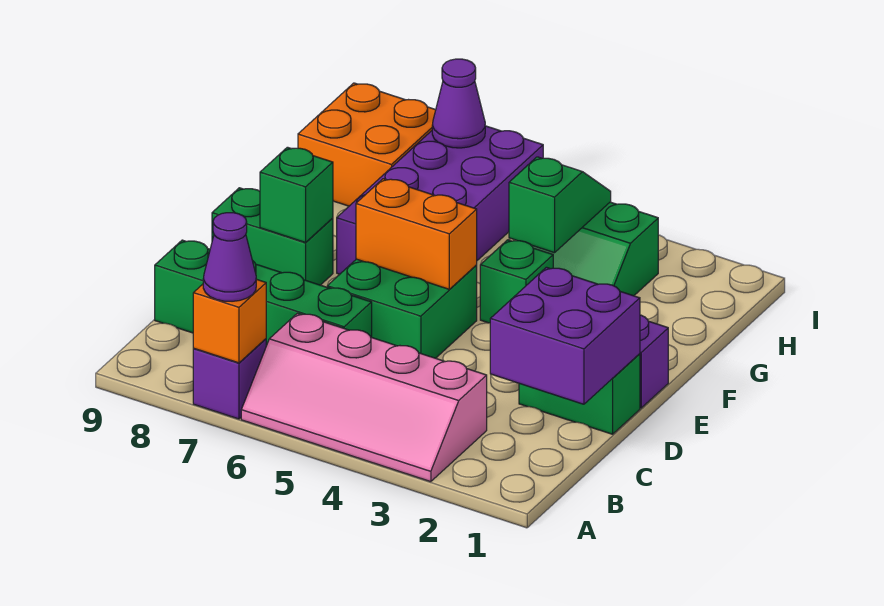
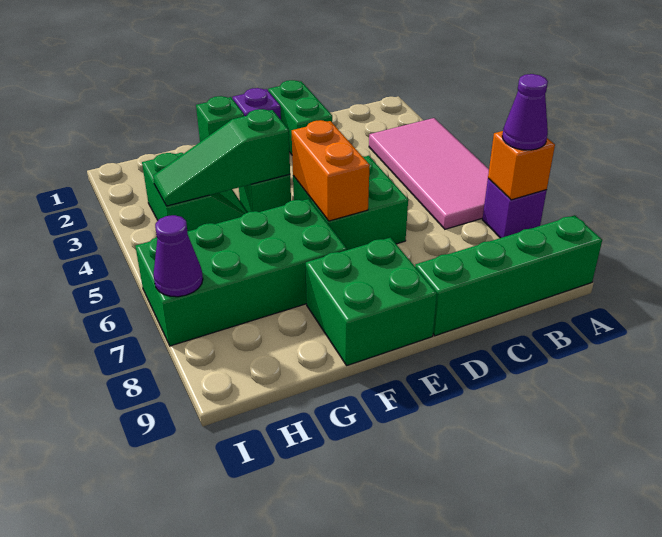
pink 2x4 slope [241,313,487,482] -> pink 2x4 tile [369,118,489,229]
purple 2x2 brick [490,267,640,404] -> none
green 1x4 brick [155,240,372,346] -> green 1x4 brick turned to [415,215,602,336]
green 1x2 brick [212,188,333,285] -> green 2x2 brick [306,237,437,365]
green 1x1 brick [260,147,333,242] -> green 1x1 brick moved to [196,96,244,142]
purple 2x4 brick [337,126,543,274] -> green 2x4 brick [135,199,347,346]
green 1x2 slope [509,157,611,253] -> green 1x3 slope [153,109,290,206]
orange 2x2 brick [298,83,436,206] -> none

